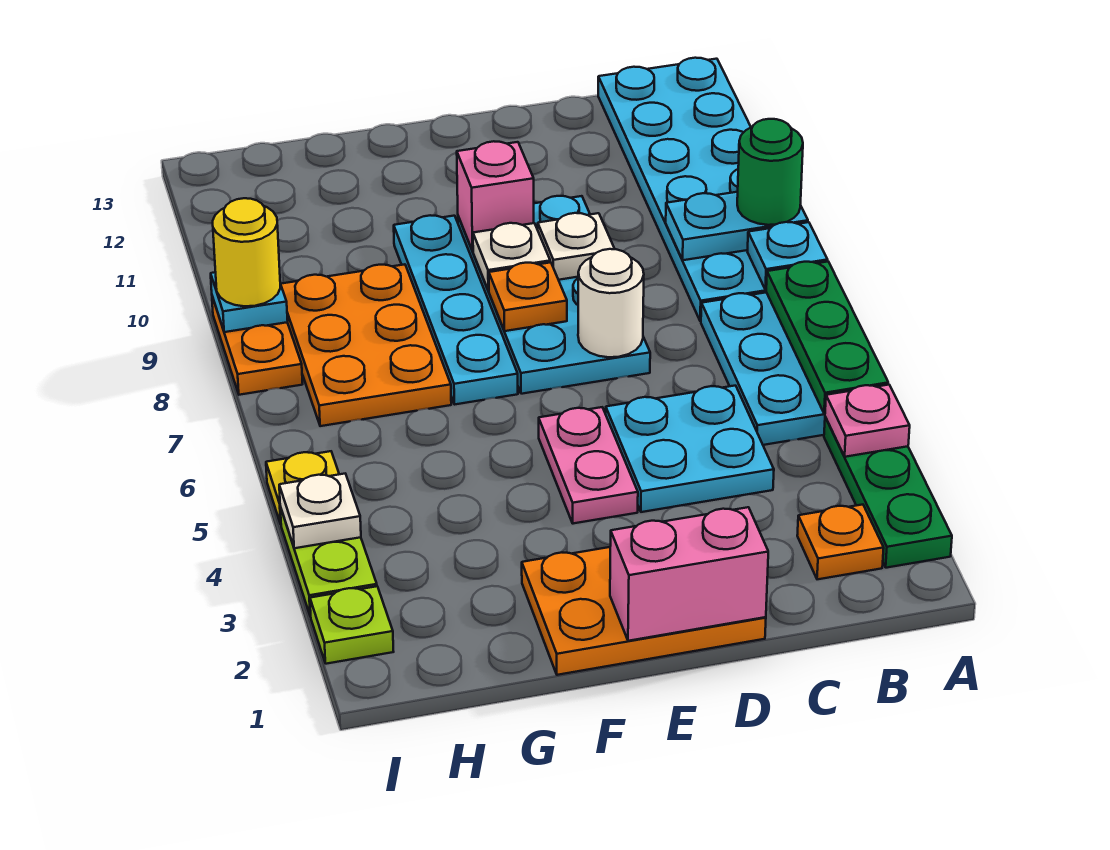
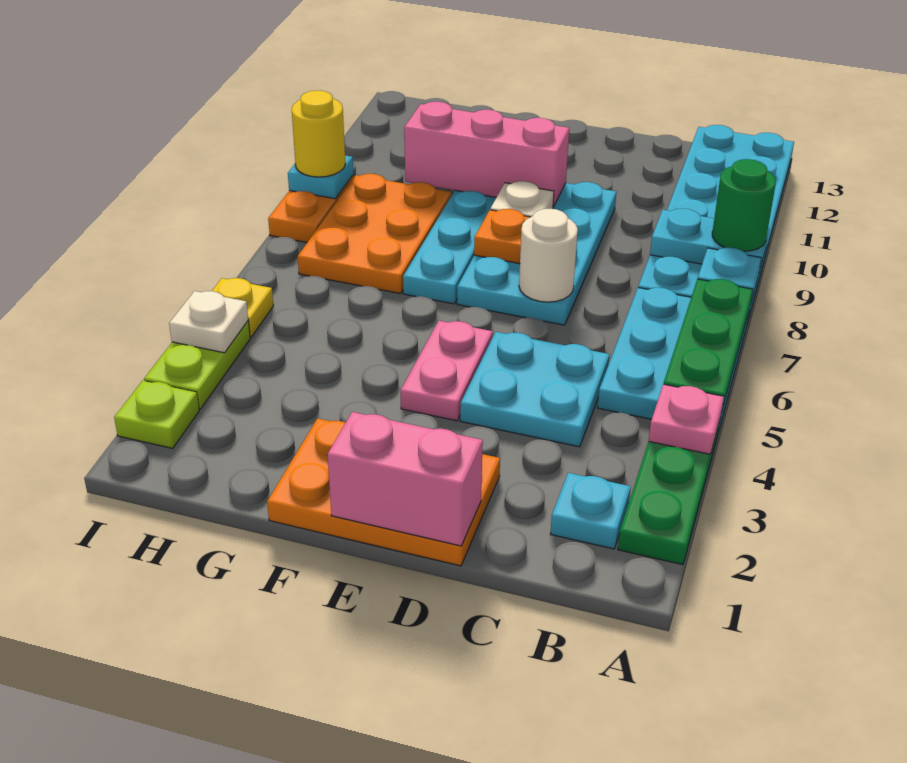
orange 1x1 plate [797,505,884,579] -> cyan 1x1 plate [551,473,631,549]
white 1x1 plate [538,213,614,280] -> none
pink 1x1 brick [457,141,534,251] -> pink 1x3 brick [404,102,569,207]

